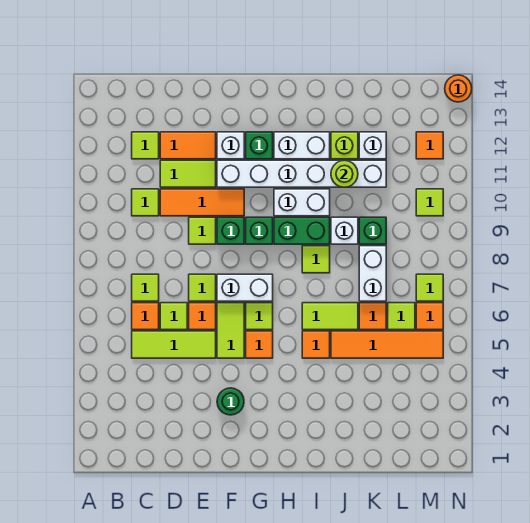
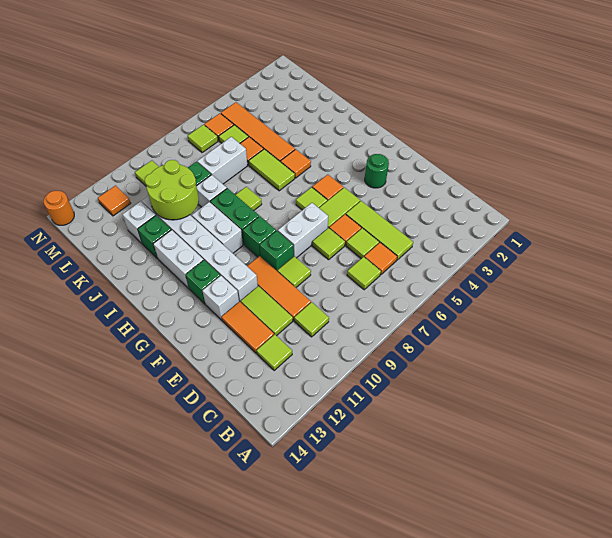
white 1x2 brick [217,274,273,301] -> white 1x2 brick turned to [278,203,328,258]
lime 1x1 round brick [331,160,358,187] -> lime 2x2 round brick [145,160,199,220]
lime 1x1 brick [331,132,358,159] -> green 1x1 brick [138,216,171,258]

